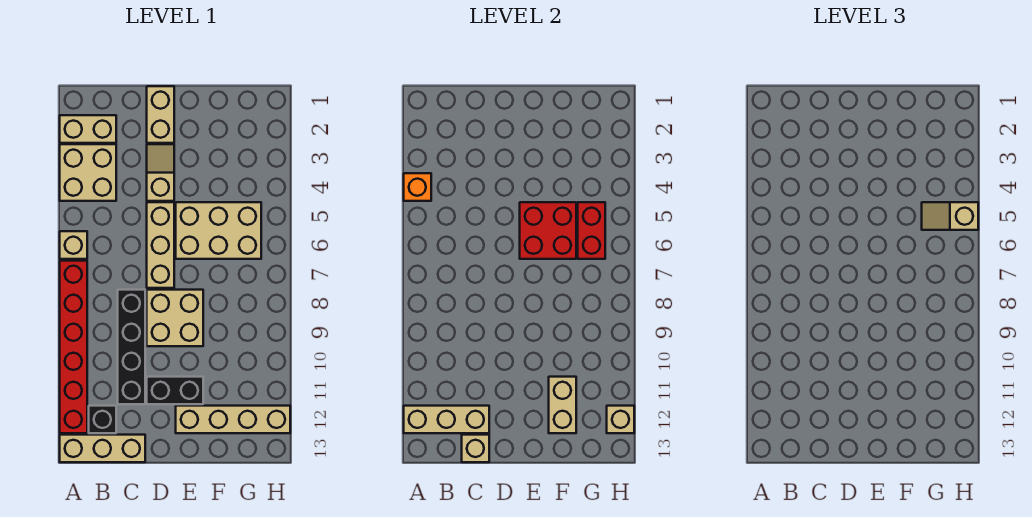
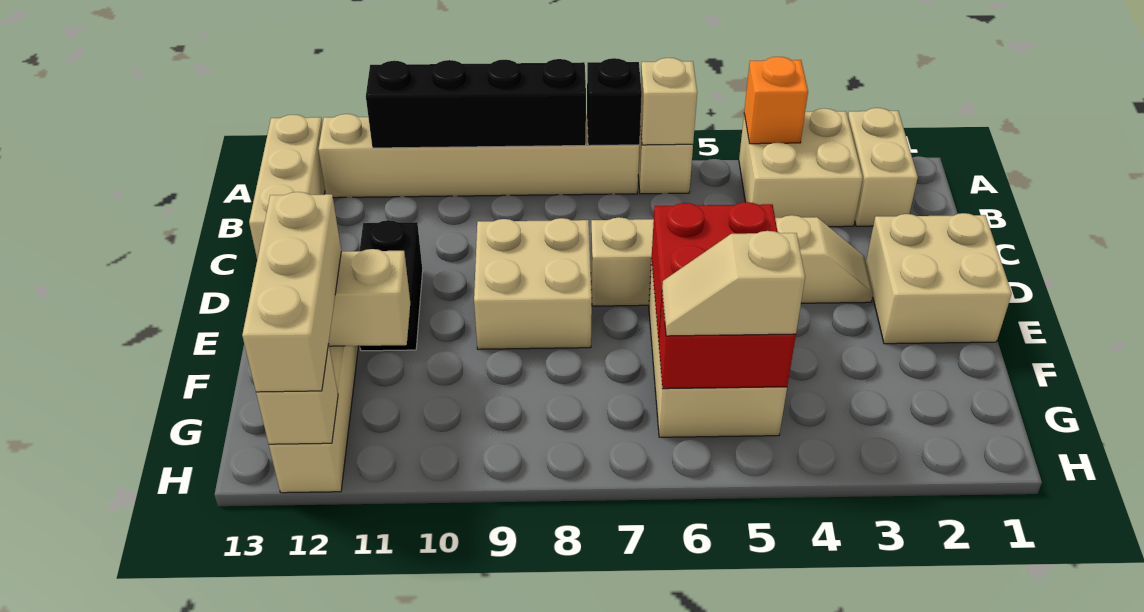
red 1x6 brick [60,261,87,433] -> tan 1x6 brick [318,114,639,198]
tan 1x3 brick [404,406,489,433] -> tan 1x3 brick moved to [242,192,341,392]
black 1x1 brick [89,406,116,433] -> black 1x1 brick moved to [587,58,642,146]
black 1x4 brick [118,290,145,404] -> black 1x4 brick moved to [366,59,586,148]
tan 1x1 brick [462,435,489,462] -> tan 1x1 brick moved to [640,58,697,145]
tan 1x2 brick [147,86,174,143] -> tan 2x2 brick [866,213,1012,344]
tan 1x2 slope [922,202,978,230] -> tan 1x2 slope turned to [662,231,805,336]

